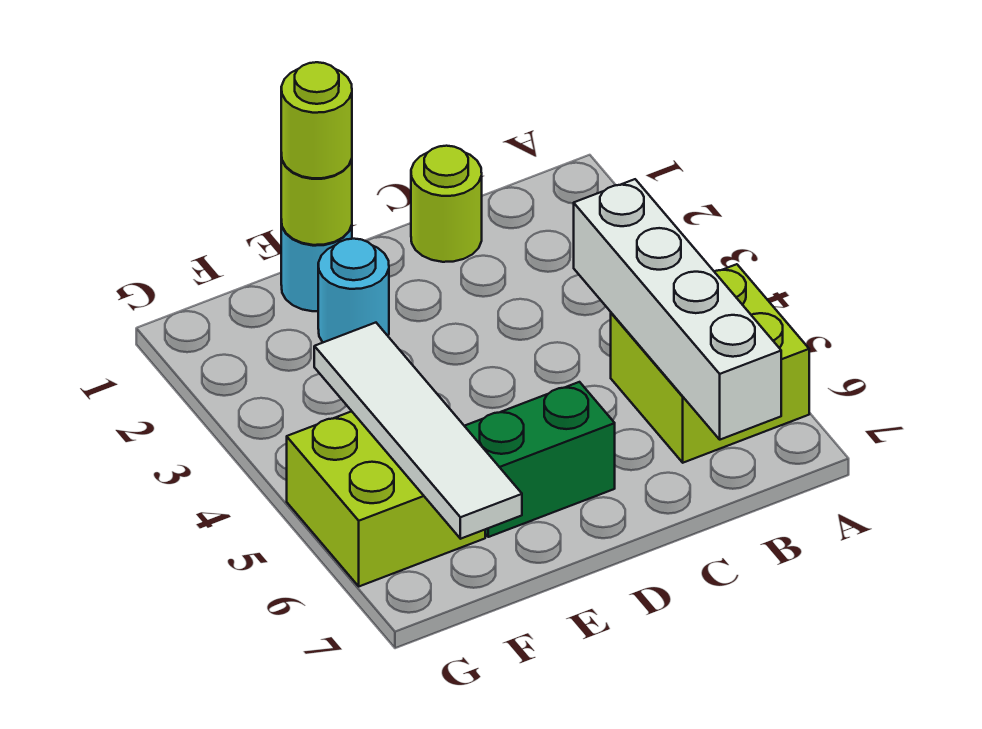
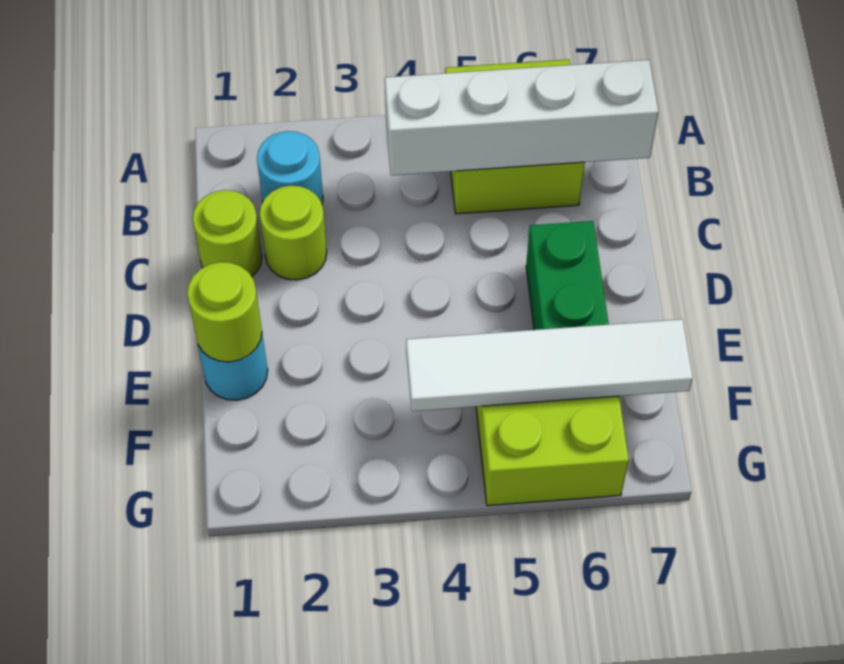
lime 1x1 round brick [281,62,352,178] -> lime 1x1 round brick moved to [260,186,327,280]
cyan 1x1 round brick [318,239,389,342] -> cyan 1x1 round brick moved to [257,131,323,203]

